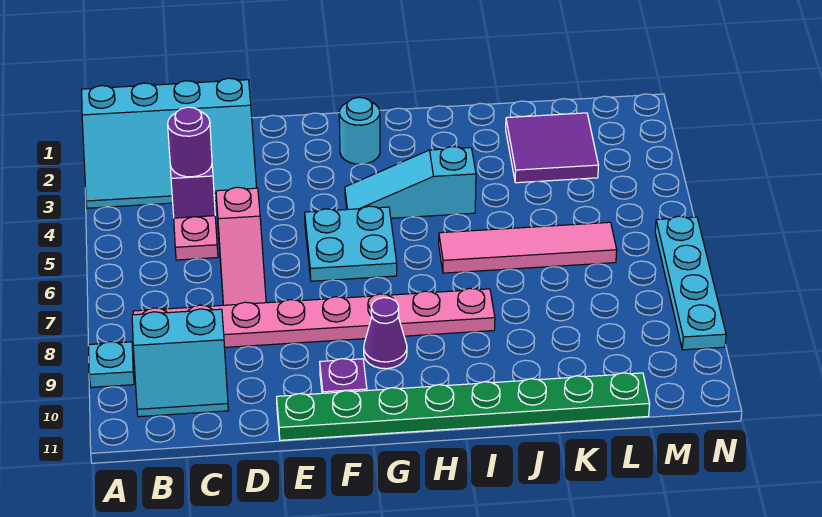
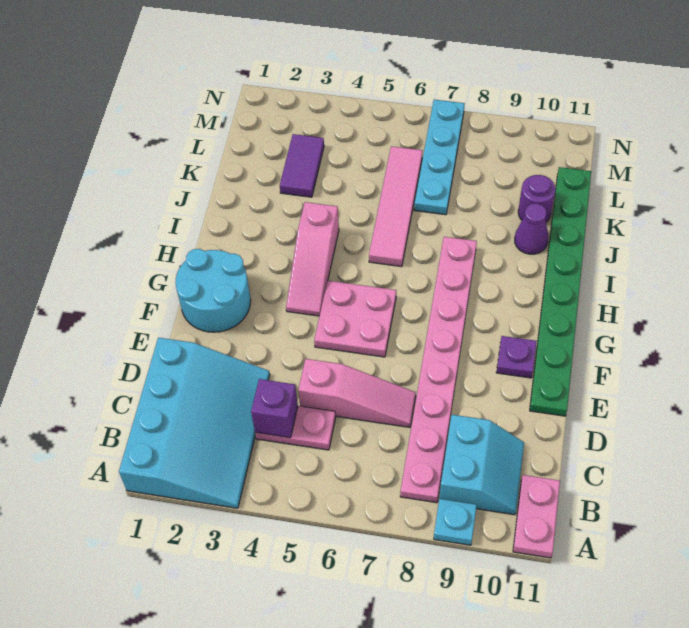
none -> pink 1x2 plate [513,475,560,558]
purple 1x1 round brick [168,107,212,177] -> purple 1x1 round brick moved to [518,175,556,222]
cyan 2x2 plate [305,206,397,281] -> pink 2x2 plate [314,281,396,357]
cyan 1x1 round brick [339,97,380,164] -> cyan 2x2 round brick [176,249,251,332]
cyan 1x3 slope [345,147,476,218] -> pink 1x3 slope [286,202,339,316]
purple 1x1 cone [364,298,407,369] -> purple 1x1 cone moved to [515,203,548,254]
purple 2x2 tile [506,113,599,183] -> purple 1x2 tile [280,134,324,197]
cyan 1x4 plate [655,216,726,350] -> cyan 1x4 plate turned to [414,100,465,215]

